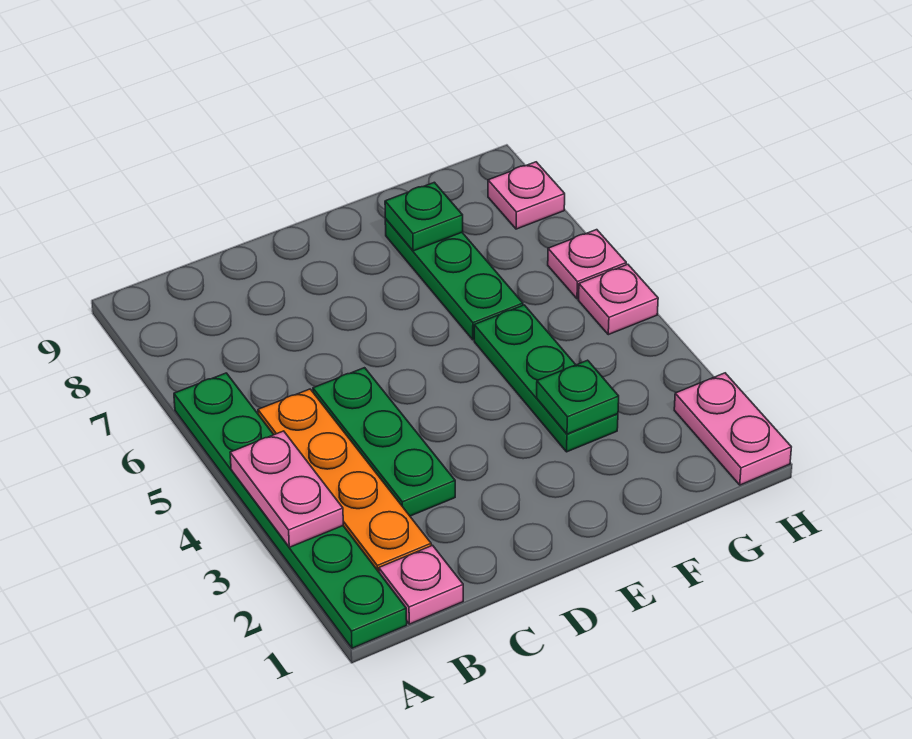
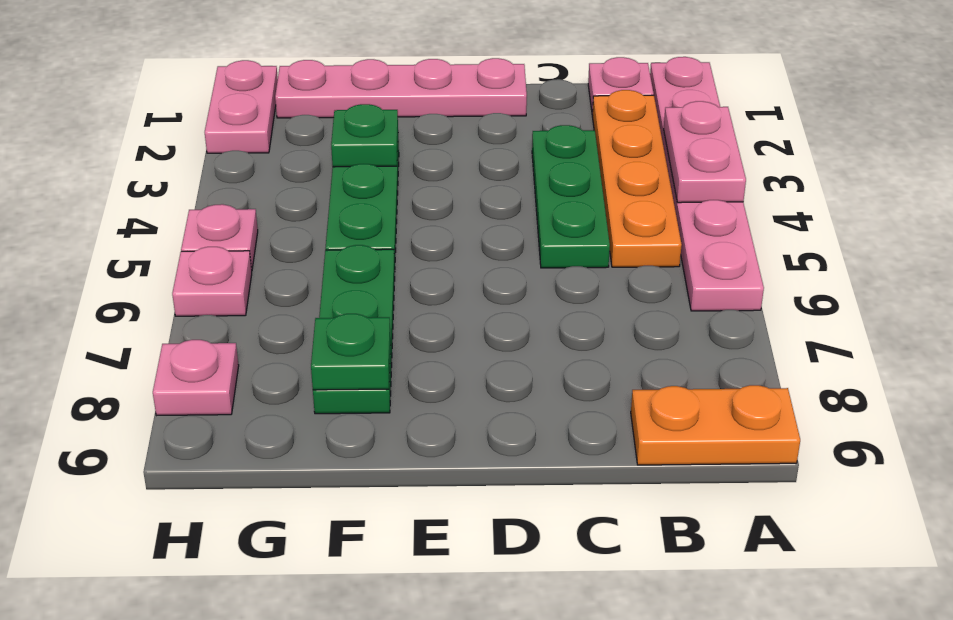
green 1x6 plate [174,373,407,648] -> pink 1x6 plate [650,57,764,311]
none -> orange 1x2 plate [631,385,800,465]
none -> pink 1x4 plate [275,58,527,118]

